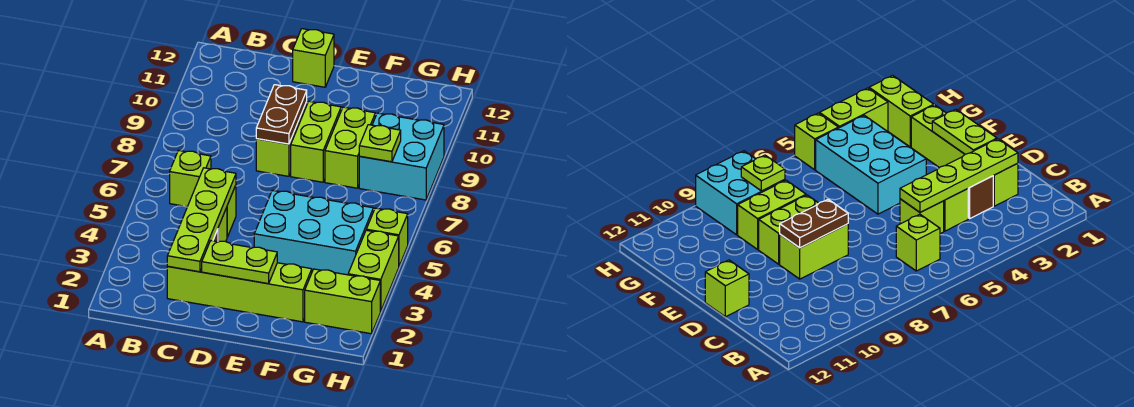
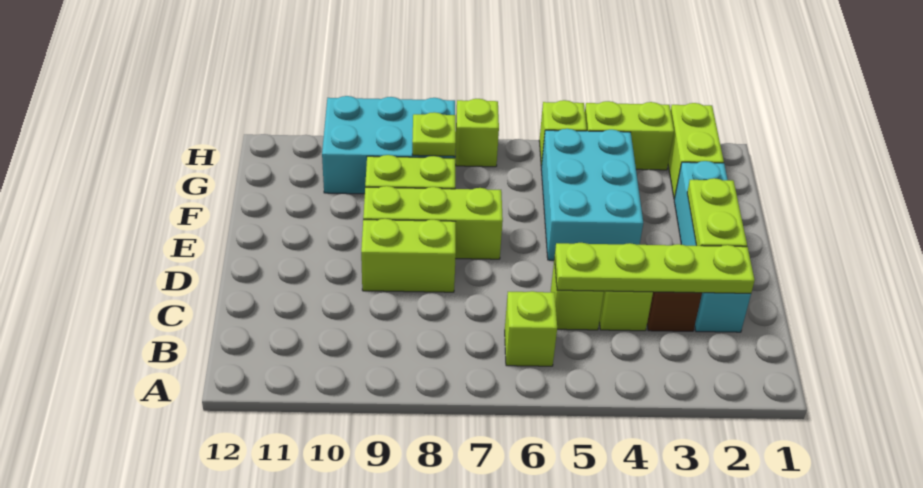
lime 1x4 brick [167,263,312,322] -> cyan 1x4 brick [674,161,751,332]
brown 1x2 plate [256,85,307,144] -> none
lime 1x1 brick [293,29,334,87] -> lime 1x1 brick moved to [456,99,499,167]
lime 1x2 brick [291,101,341,182] -> lime 1x3 brick [363,186,503,259]
cyan 2x2 brick [359,113,444,200] -> cyan 2x3 brick [322,96,455,194]

